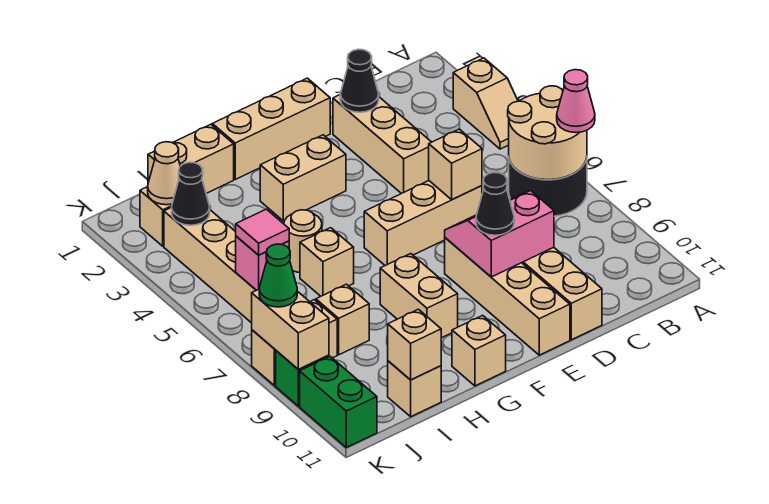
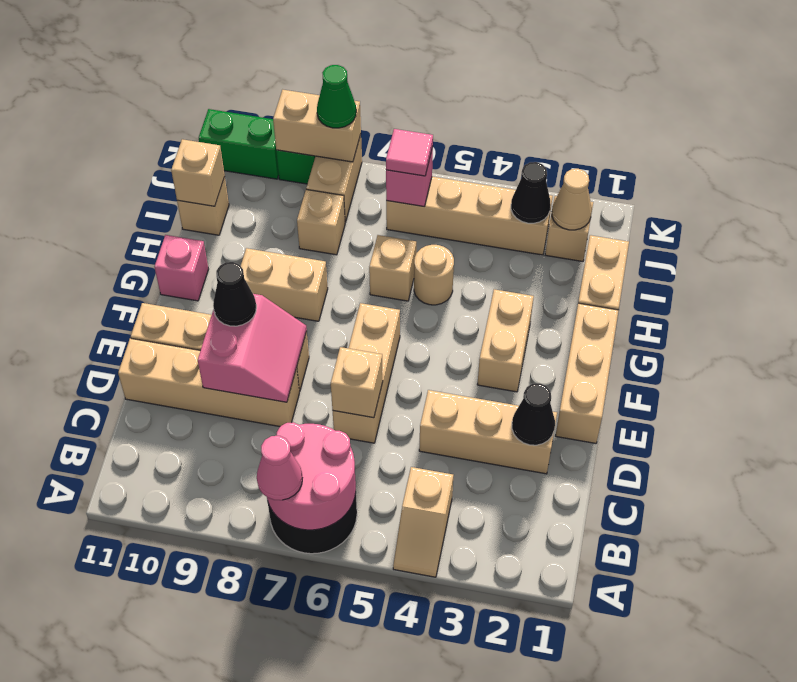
tan 1x2 slope [453,58,518,149] -> tan 1x2 slope turned to [393,467,453,577]
tan 2x2 round brick [508,86,587,180] -> pink 2x2 round brick [267,422,356,530]
tan 1x1 brick [452,315,506,386] -> pink 1x1 brick [155,235,208,301]

